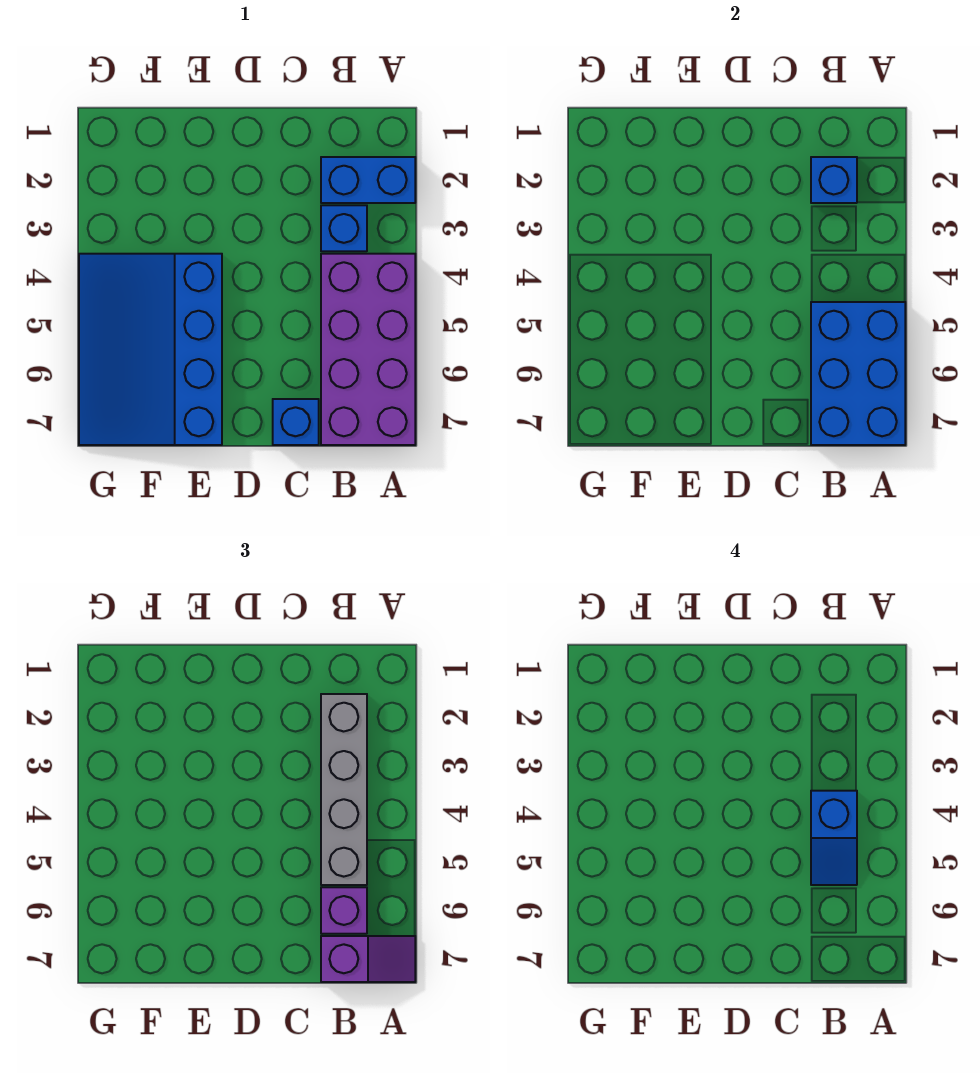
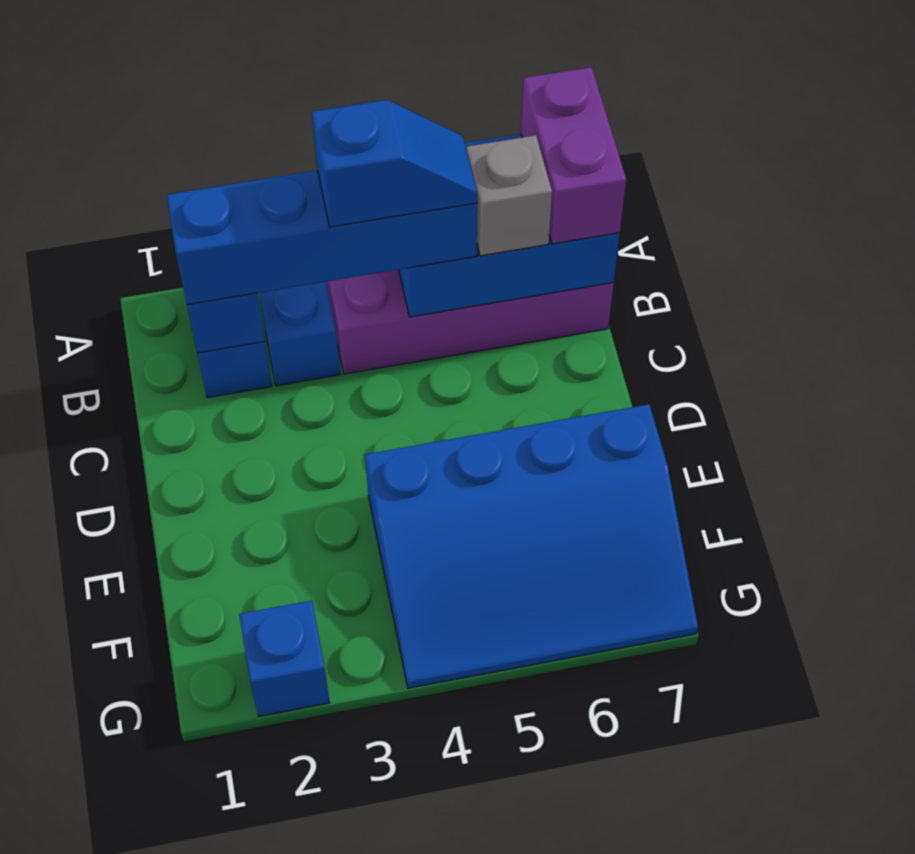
purple 1x2 slope [321,936,415,982] -> purple 1x2 brick [521,67,626,244]
grey 1x4 brick [321,694,367,885] -> blue 1x4 brick [167,170,477,305]
purple 1x1 brick [321,887,367,934] -> grey 1x1 brick [466,135,552,256]
blue 1x1 brick [273,399,319,445] -> blue 1x1 brick moved to [239,601,330,716]

